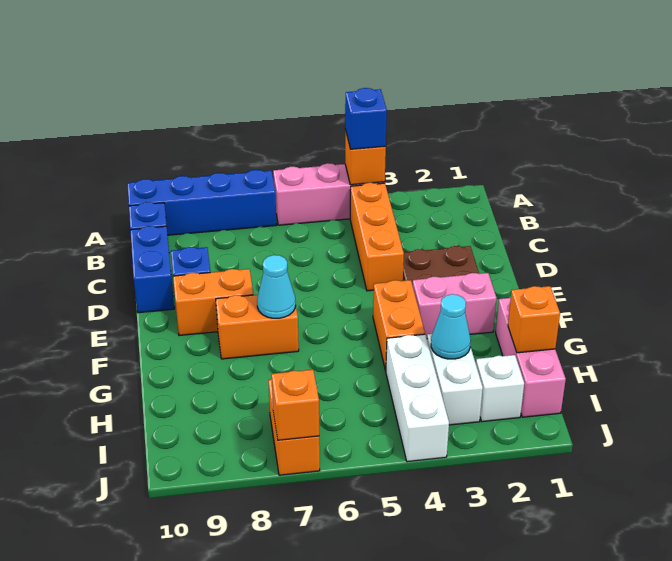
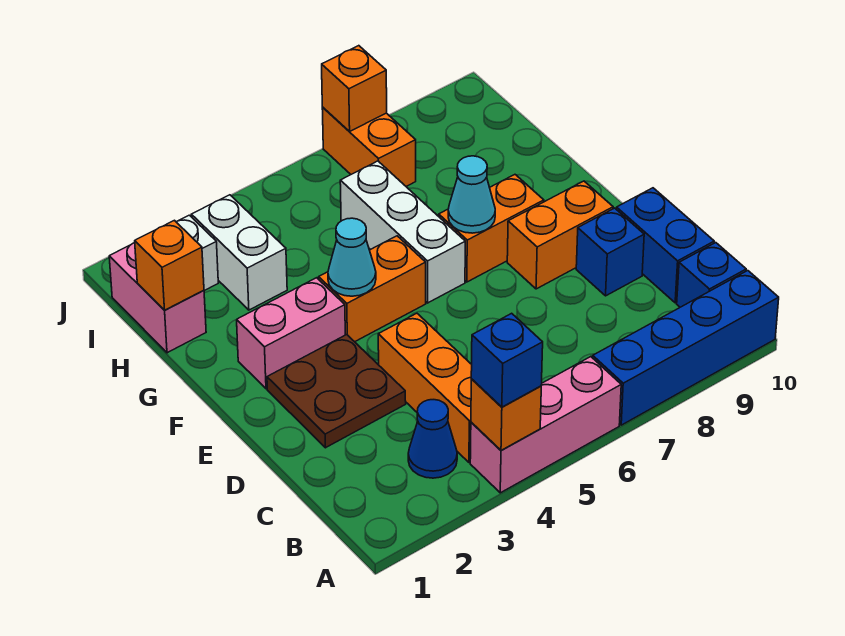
none -> blue 1x1 cone [408,400,457,478]
orange 1x2 brick [373,280,425,371] -> orange 1x2 brick turned to [319,236,426,342]
pink 1x3 brick [496,298,566,417] -> pink 1x2 brick [109,243,206,353]
cyan 1x1 cone [431,294,471,359] -> cyan 1x1 cone moved to [328,218,376,296]
white 1x3 brick [386,334,449,462] -> white 1x3 brick moved to [340,161,465,303]

